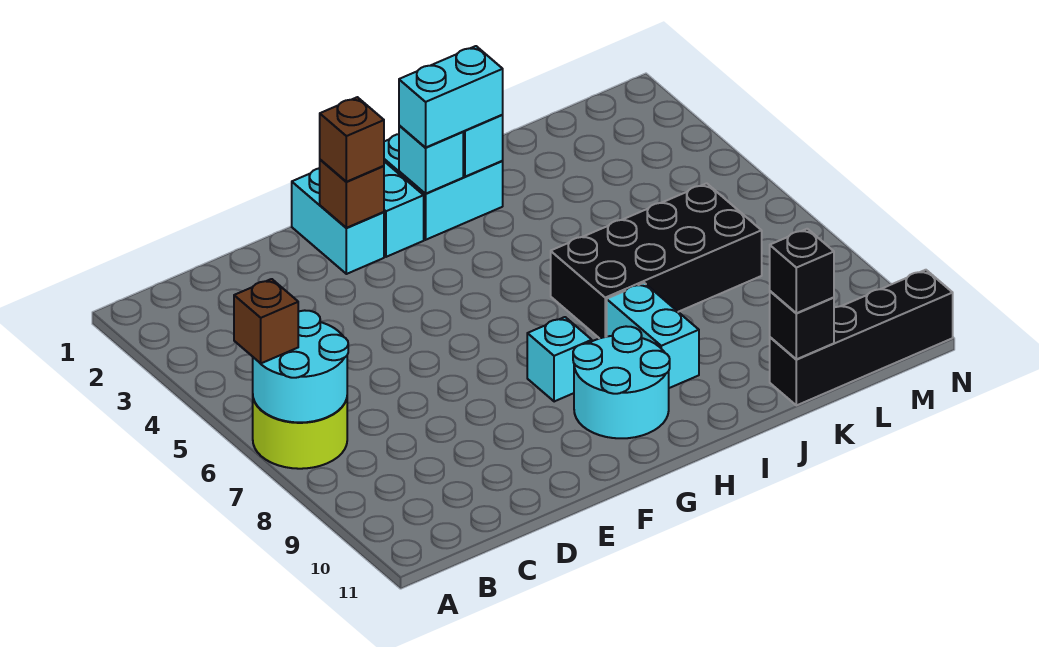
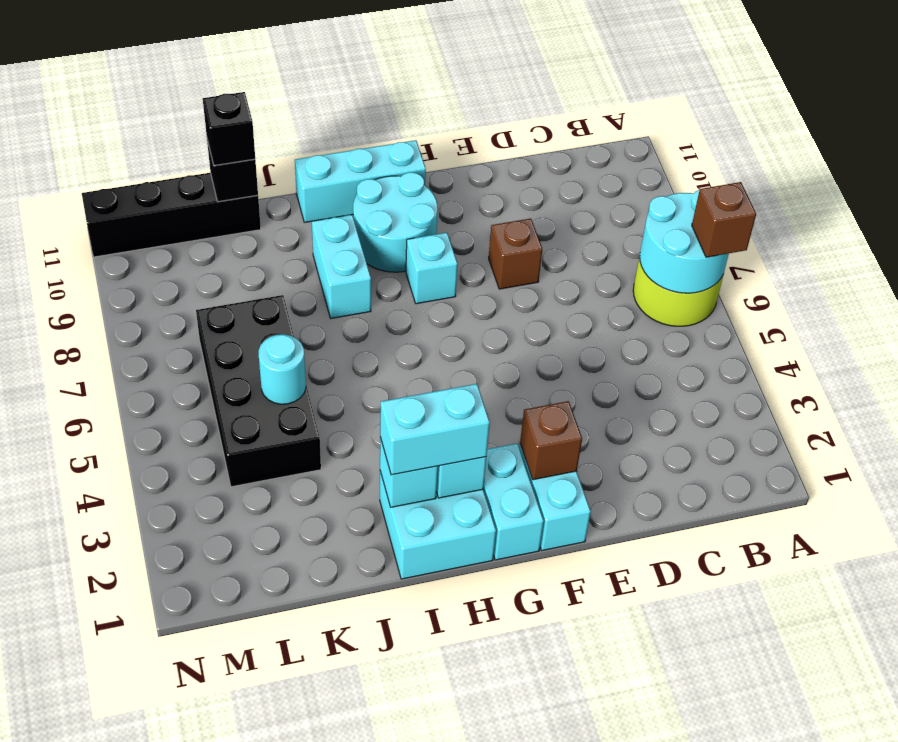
brown 1x1 brick [320,97,384,182] -> brown 1x1 brick moved to [489,219,542,289]
none -> cyan 1x3 brick [295,140,426,222]
black 2x4 brick [551,183,762,339] -> black 2x4 brick turned to [196,295,321,487]
none -> cyan 1x1 round brick [259,334,306,404]

